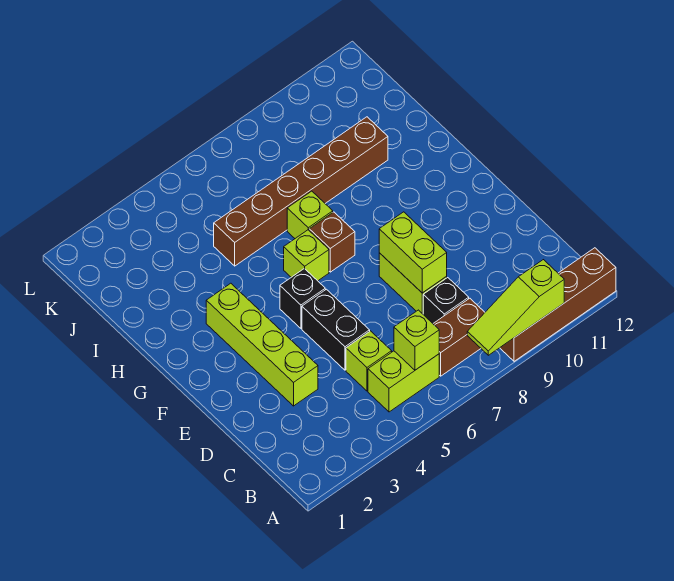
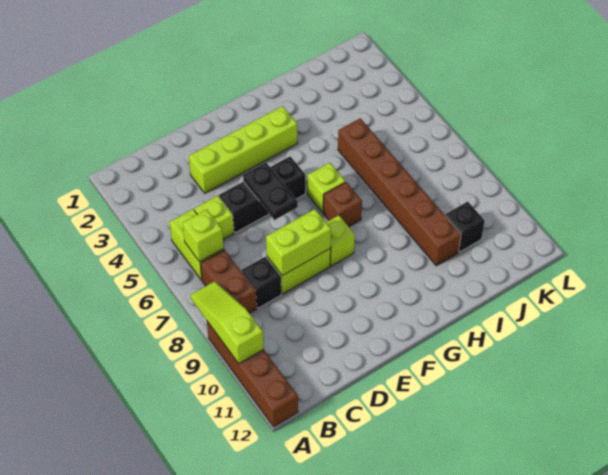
none -> black 1x2 plate [243,163,298,220]
lime 1x1 brick [287,191,333,238] -> lime 1x1 brick moved to [326,215,355,266]
none -> black 1x1 brick [445,201,485,252]

